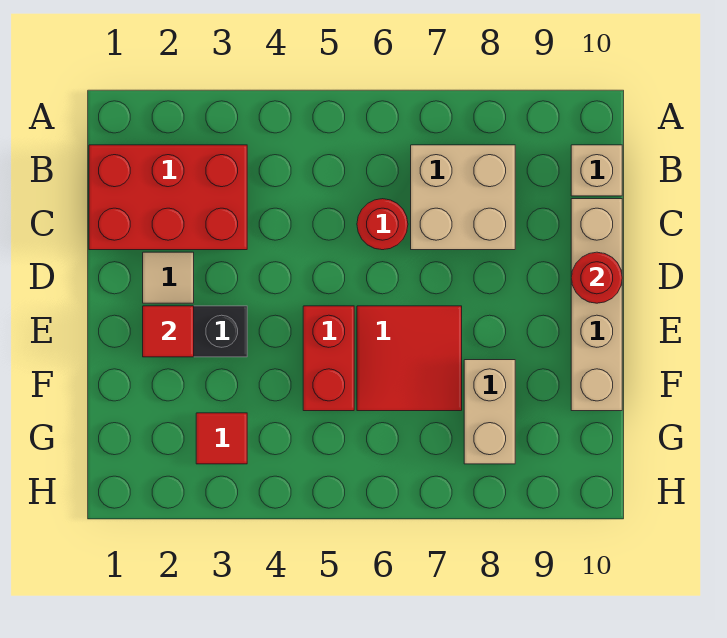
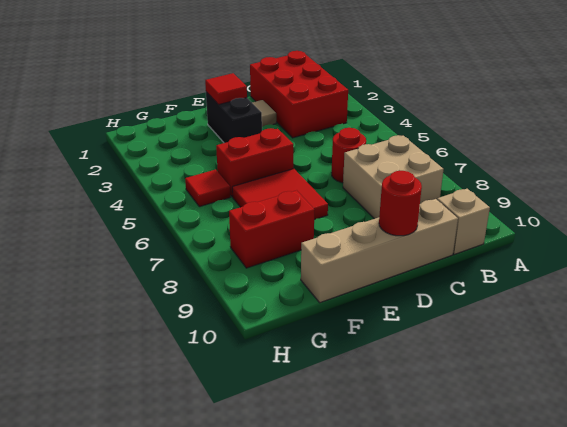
tan 1x2 brick [464,360,515,464] -> red 1x2 brick [229,190,315,268]
red 1x1 tile [196,413,247,464] -> red 1x1 tile moved to [185,170,230,207]

